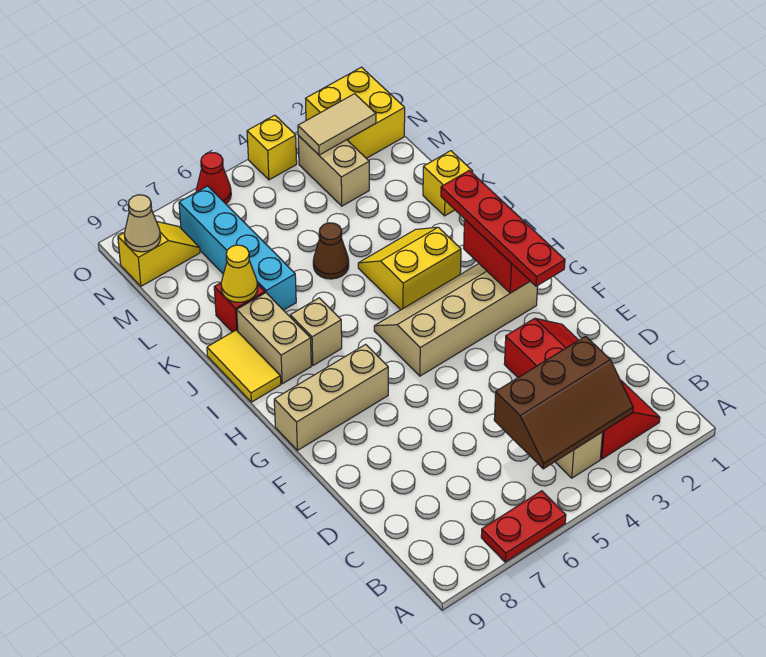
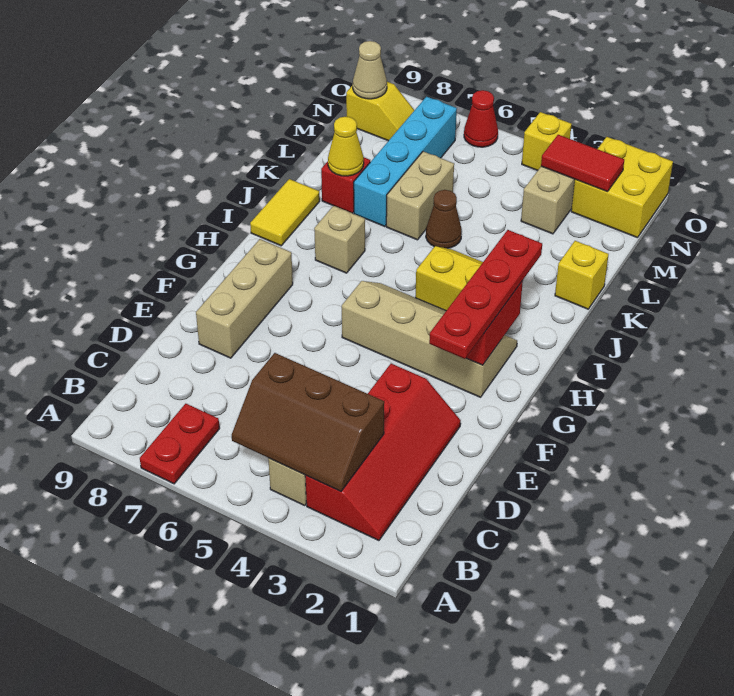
red 1x2 plate [481,491,566,562] -> red 1x2 plate turned to [140,404,220,484]
tan 1x3 brick [274,344,388,450] -> tan 1x3 brick turned to [196,239,293,358]
tan 1x2 brick [237,293,311,384] -> tan 1x2 brick moved to [386,151,454,240]
tan 1x2 tile [298,94,376,155] -> red 1x2 tile [541,135,624,192]

